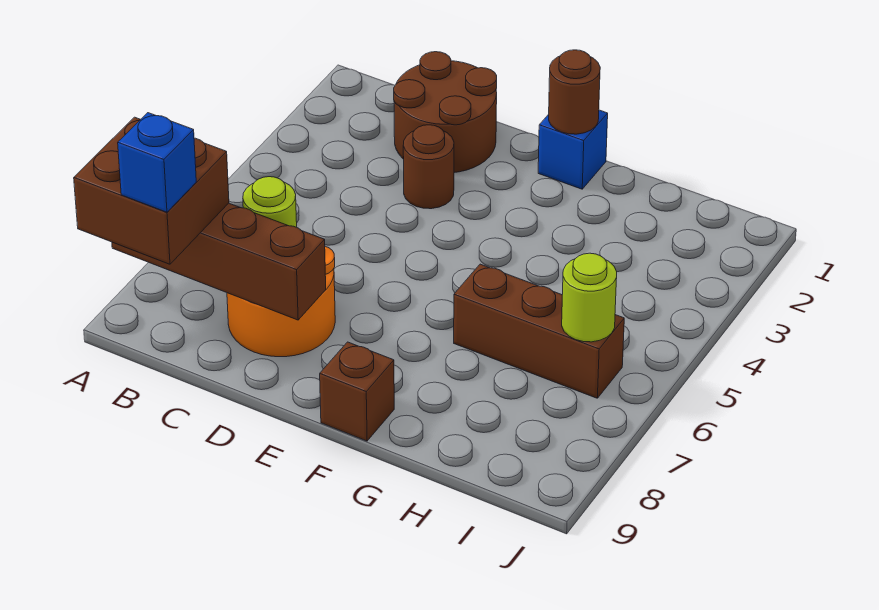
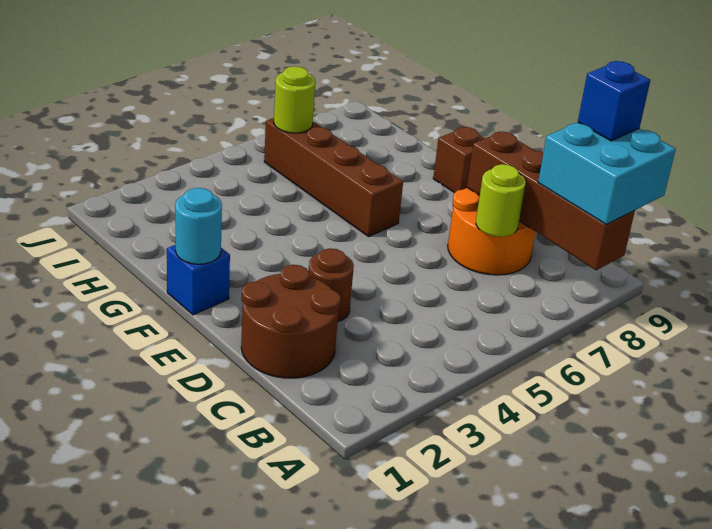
brown 2x2 brick [74,117,229,264] -> cyan 2x2 brick [538,123,676,224]
brown 1x1 round brick [549,50,600,134] -> cyan 1x1 round brick [175,188,222,264]
brown 1x3 brick [454,264,624,398] -> brown 1x4 brick [264,118,403,237]

